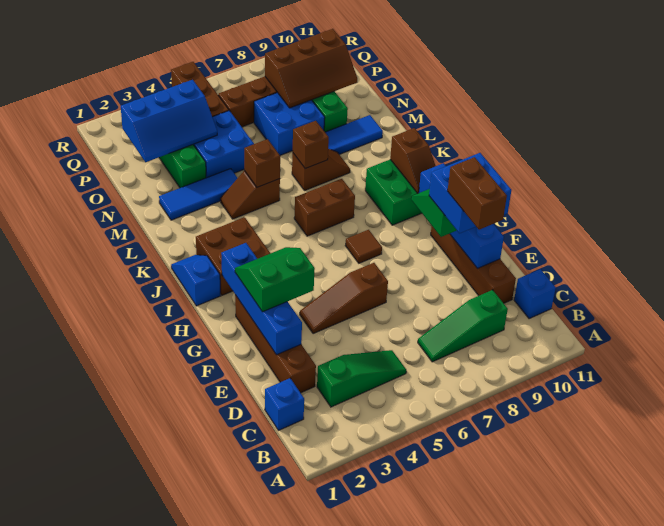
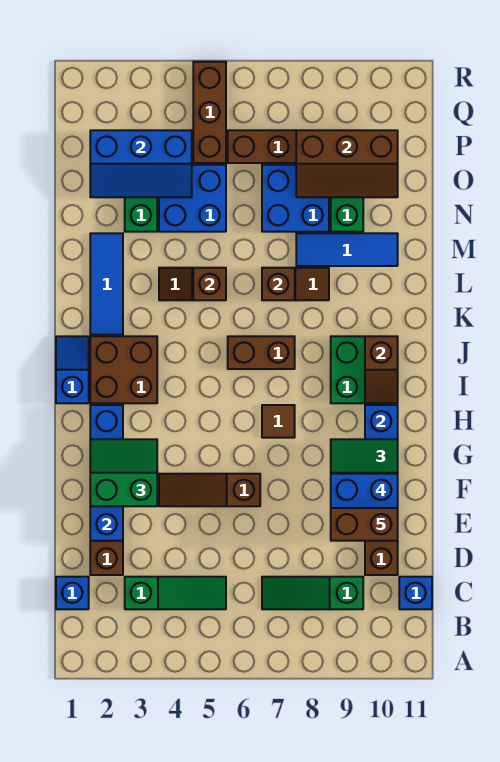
brown 1x2 brick [448,157,507,230] -> brown 1x2 brick turned to [331,508,398,541]
blue 1x3 tile [159,169,237,220] -> blue 1x3 tile turned to [90,233,123,335]

